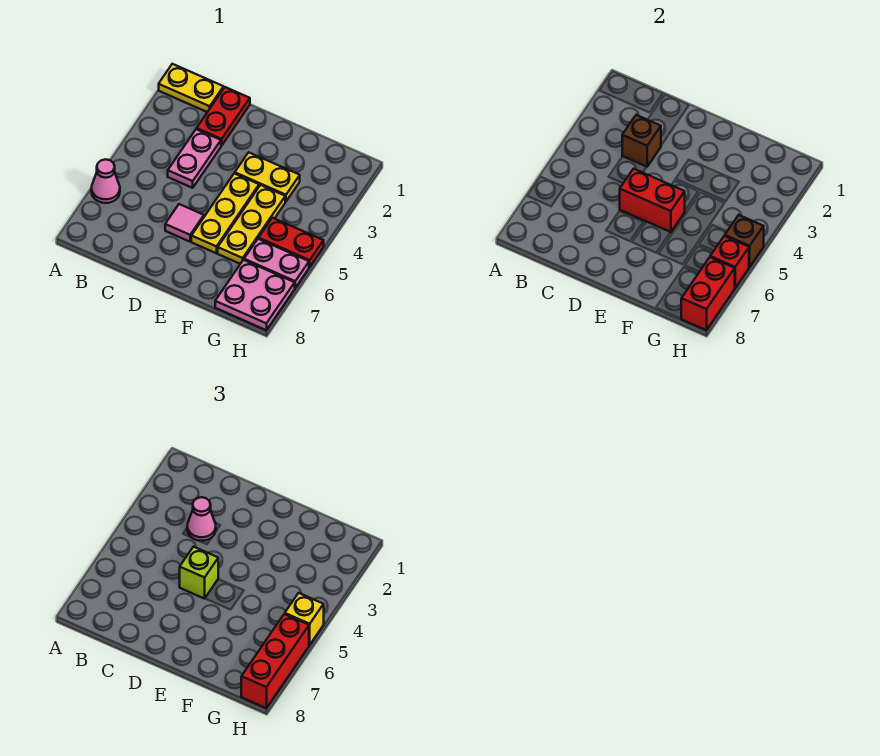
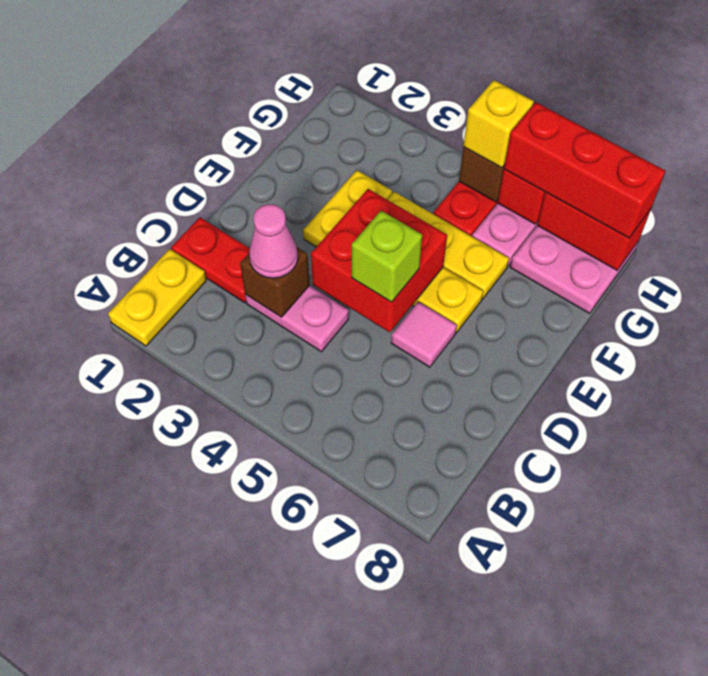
pink 1x1 cone [92,159,120,203] -> none
red 1x2 brick [620,169,685,232] -> red 2x2 brick [311,189,447,332]

